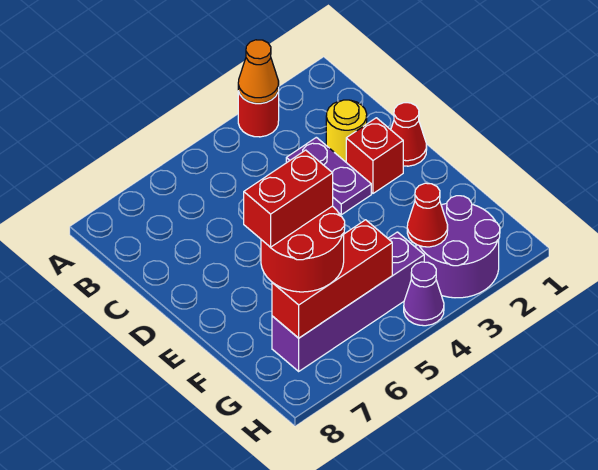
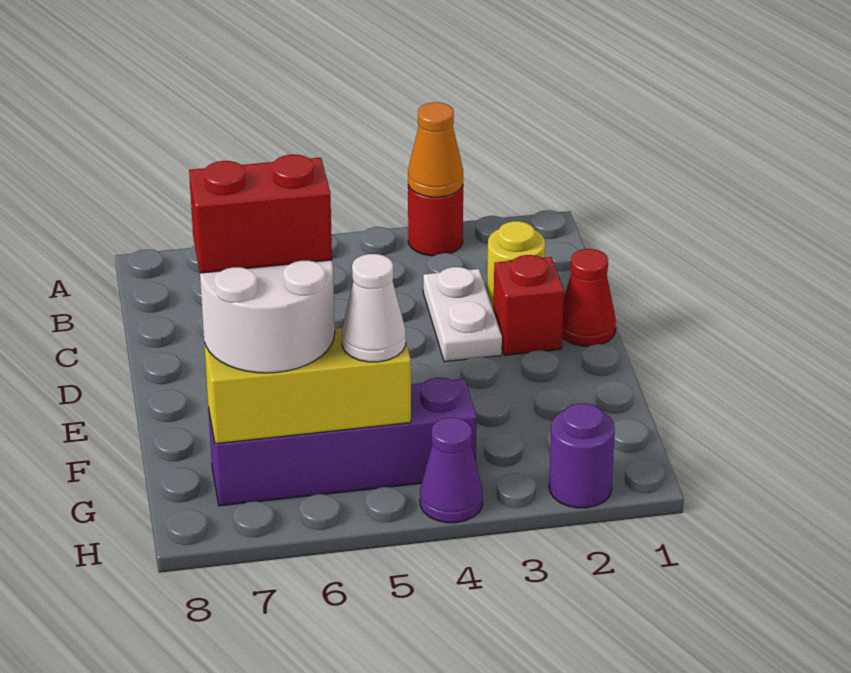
purple 1x2 plate [286,137,371,215] -> white 1x2 plate [423,267,502,362]
red 2x2 round brick [261,206,345,292] -> white 2x2 round brick [200,260,335,373]
purple 2x2 round brick [416,196,500,298] -> purple 1x1 round brick [549,403,615,508]
red 1x1 cone [407,183,448,247] -> none
red 1x3 brick [272,220,392,338] -> yellow 1x3 brick [204,328,411,444]
none -> white 1x1 cone [342,254,406,362]

